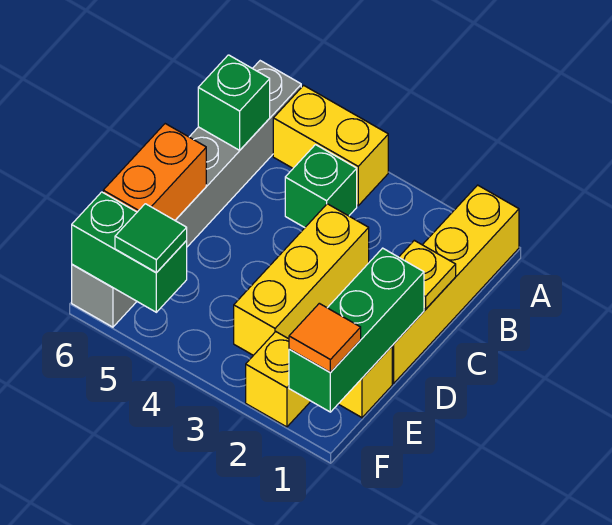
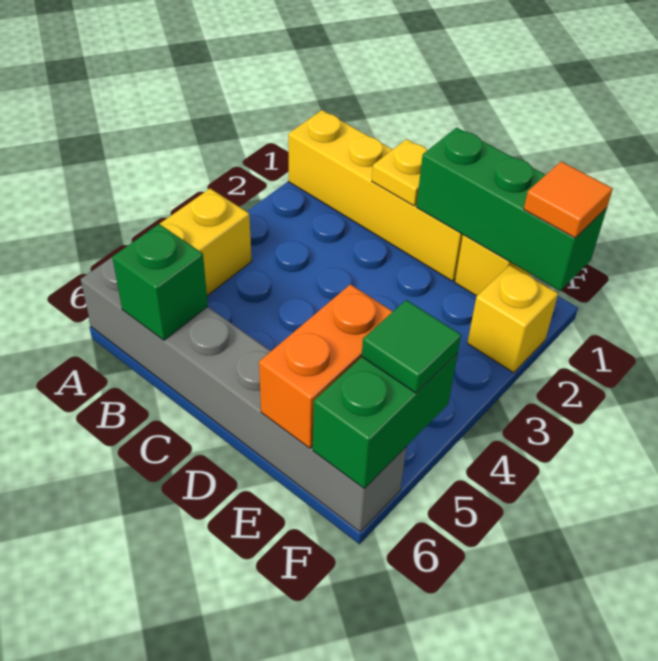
green 1x1 brick [285,145,357,228] -> none
yellow 1x3 brick [234,204,369,355] -> none
orange 1x2 brick [103,124,206,220] -> orange 1x2 brick turned to [259,284,393,448]

